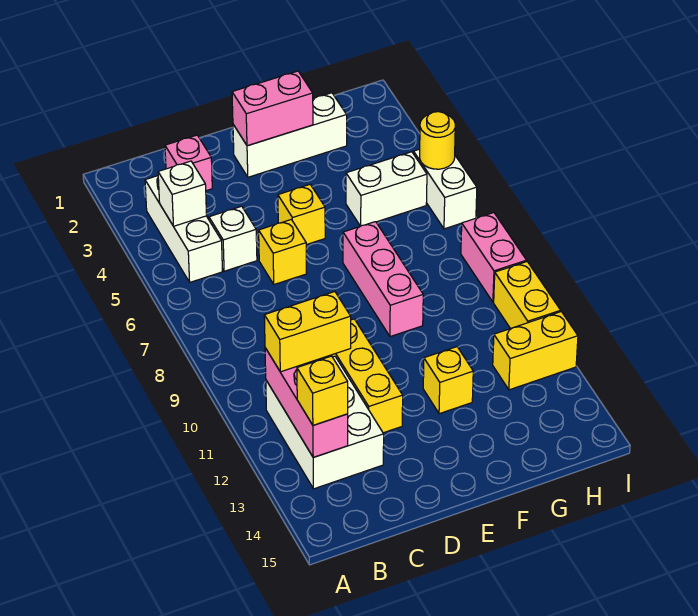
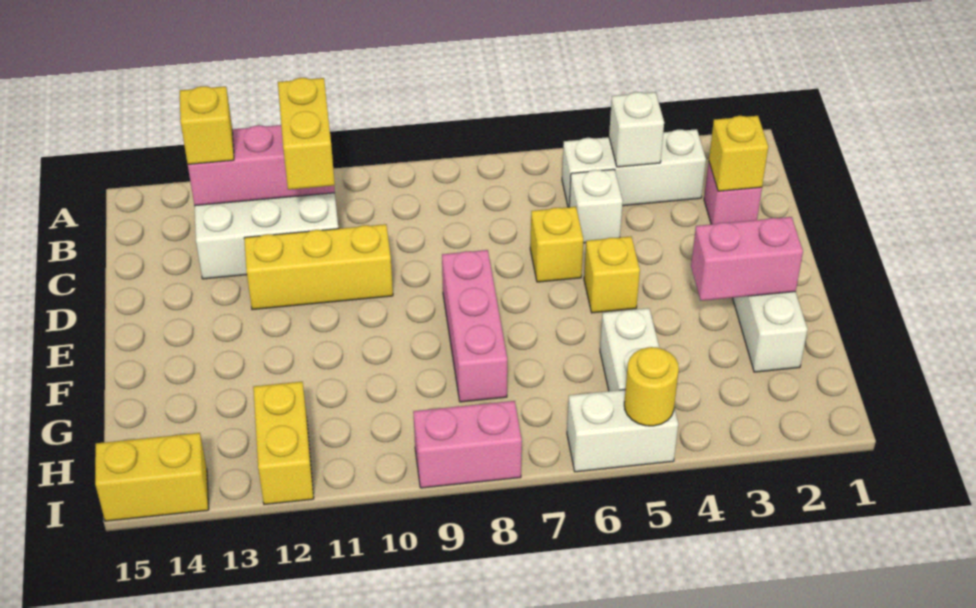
pink 1x2 brick [232,71,313,146] -> pink 1x2 brick turned to [691,217,803,301]
pink 1x3 brick [343,222,423,337] -> pink 1x3 brick turned to [442,250,507,402]
yellow 1x1 brick [423,347,473,414] -> yellow 1x1 brick moved to [709,116,768,191]
yellow 1x2 brick [494,262,561,329] -> yellow 1x2 brick moved to [95,433,209,521]

